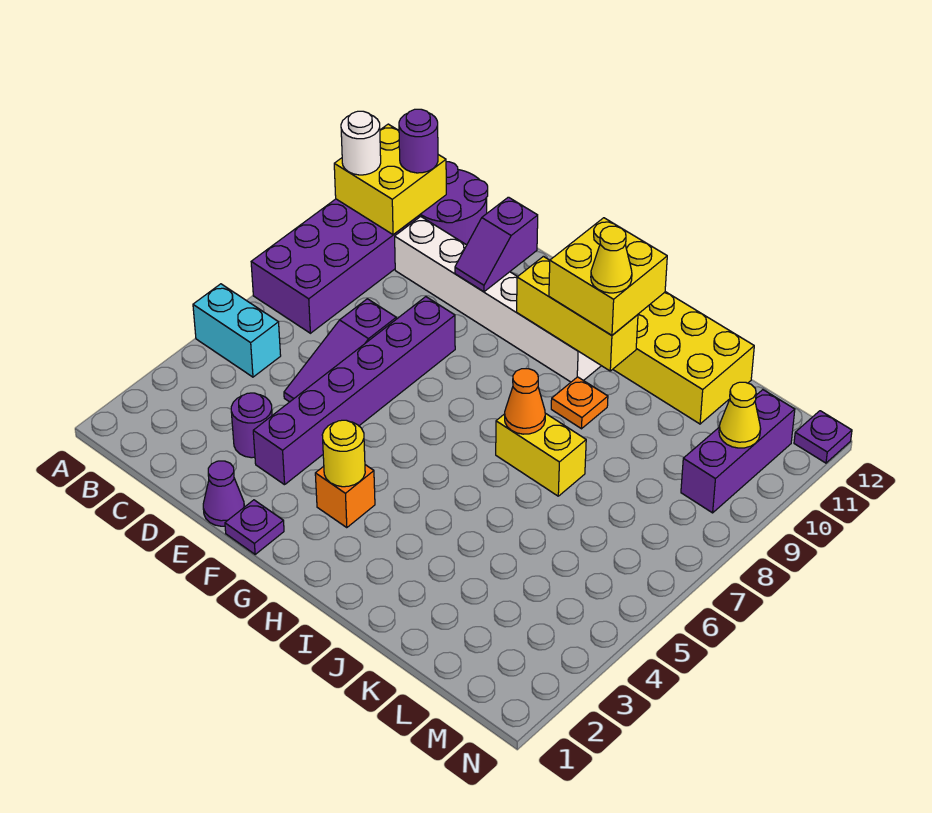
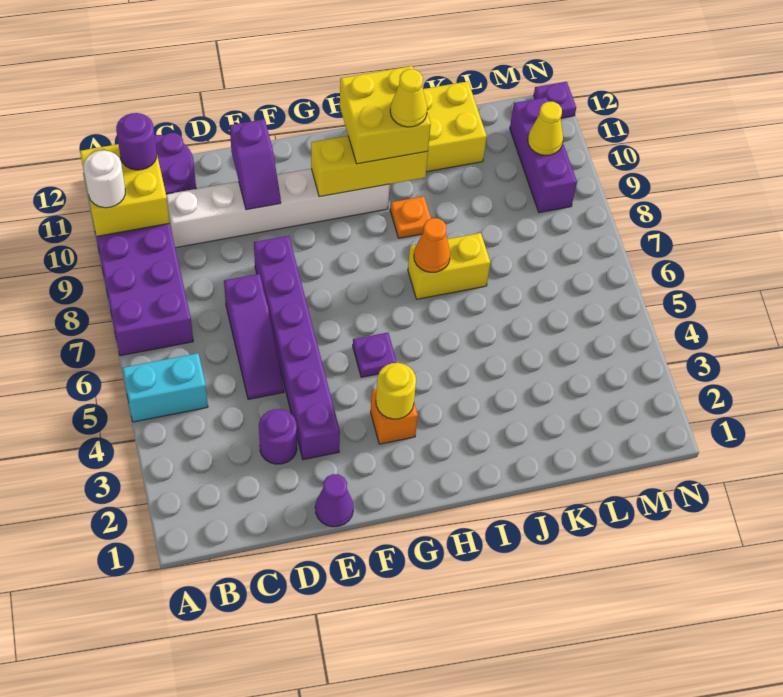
purple 1x1 plate [225,500,284,554] -> purple 1x1 plate moved to [353,333,397,377]

